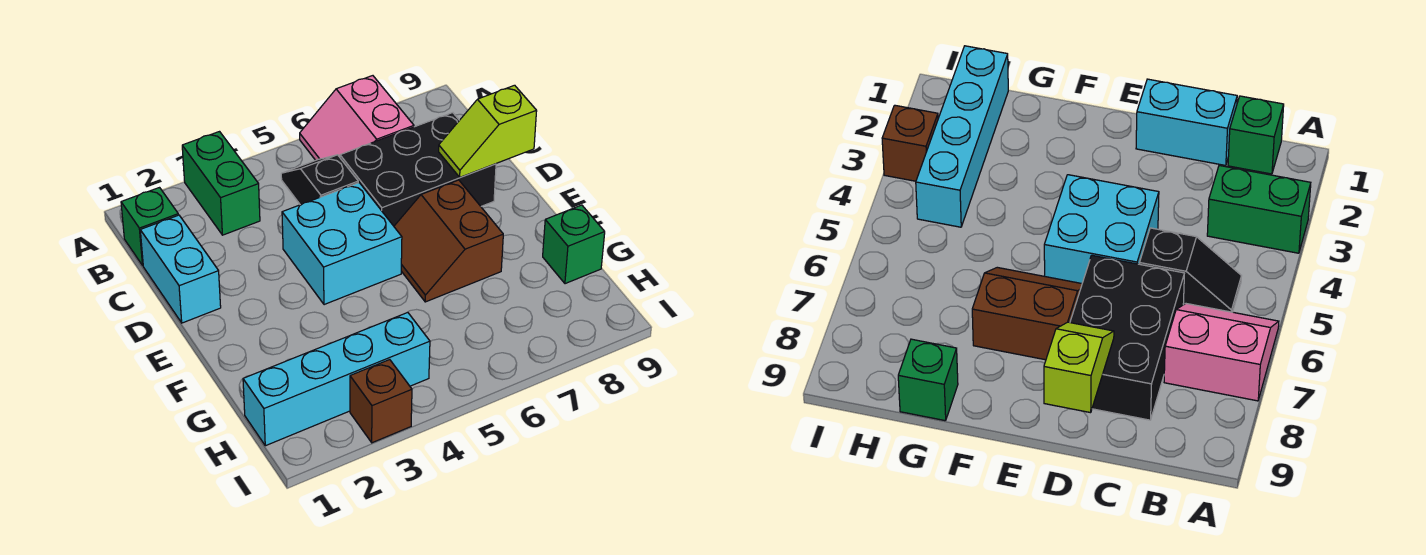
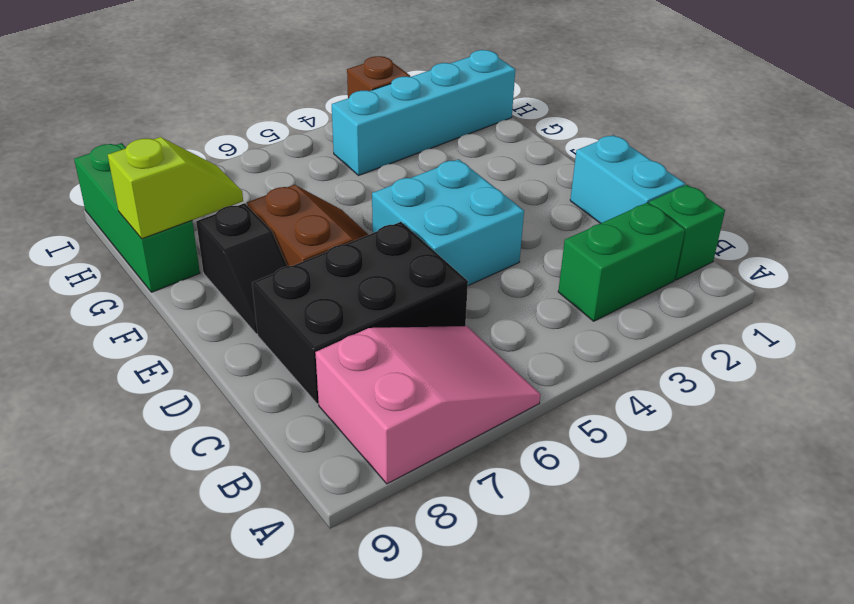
green 1x2 brick [182,132,260,235] -> green 1x2 brick turned to [558,202,685,321]
pink 2x2 slope [300,76,414,160] -> pink 2x3 slope [315,326,541,484]
black 1x2 slope [281,155,358,205] -> black 1x2 slope moved to [196,203,287,334]
lime 1x2 slope [439,85,537,177] -> lime 1x2 slope moved to [108,137,243,239]
green 1x1 brick [543,205,605,284] -> green 1x3 brick [74,143,200,292]

